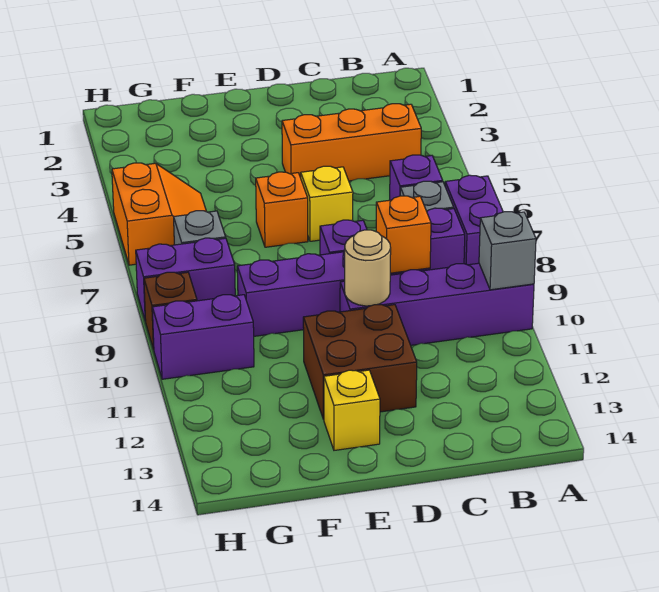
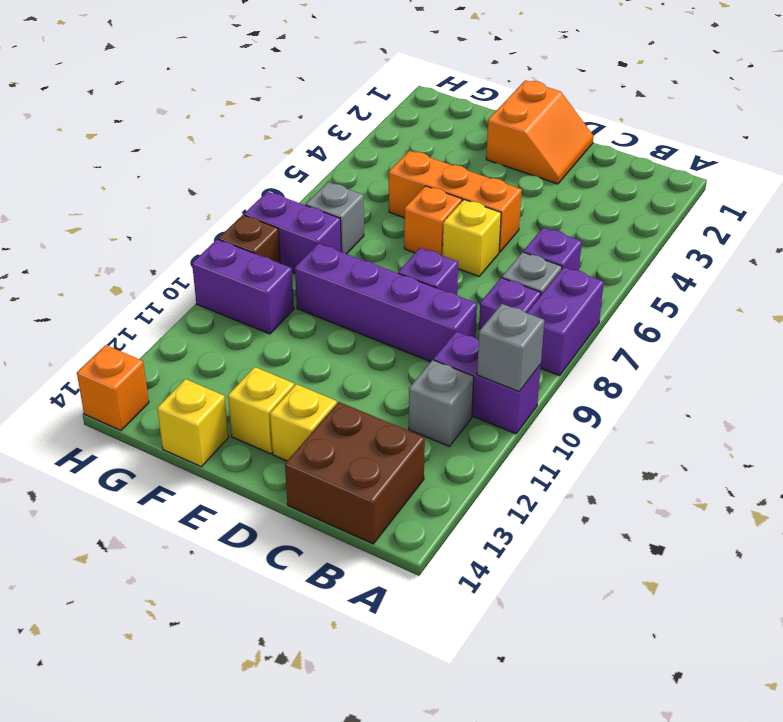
purple 1x4 brick [340,263,534,345] -> purple 1x2 brick [434,331,541,434]
orange 1x3 brick [282,104,421,181] -> orange 1x3 brick moved to [389,151,522,252]
none -> grey 1x1 brick [409,360,474,446]
orange 1x1 brick [376,196,431,273] -> orange 1x1 brick moved to [77,345,149,431]
tan 1x1 round brick [345,230,391,306] -> none
brown 2x2 brick [303,305,417,419] -> brown 2x2 brick moved to [285,402,425,544]
none -> yellow 1x1 brick [270,384,337,461]
none -> yellow 1x1 brick [157,379,228,467]
orange 2x2 slope [112,163,206,265] -> orange 2x2 slope moved to [486,80,594,184]

